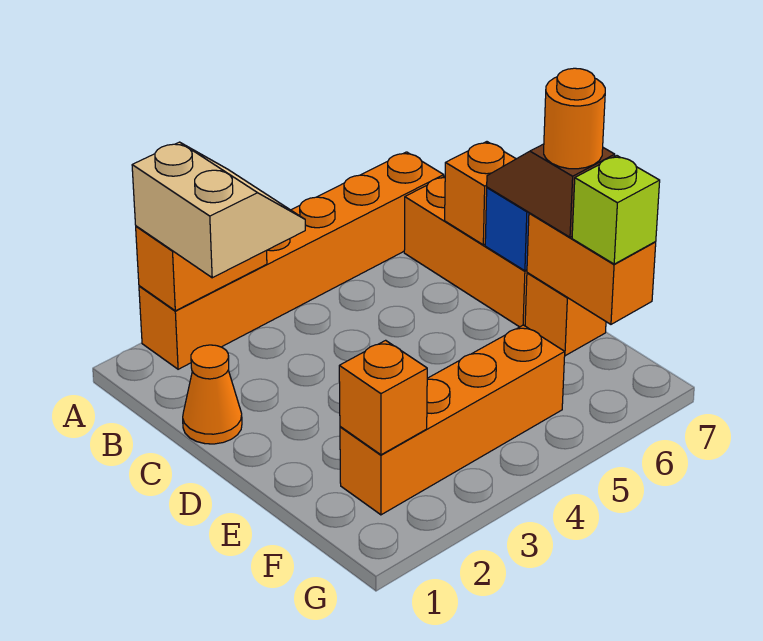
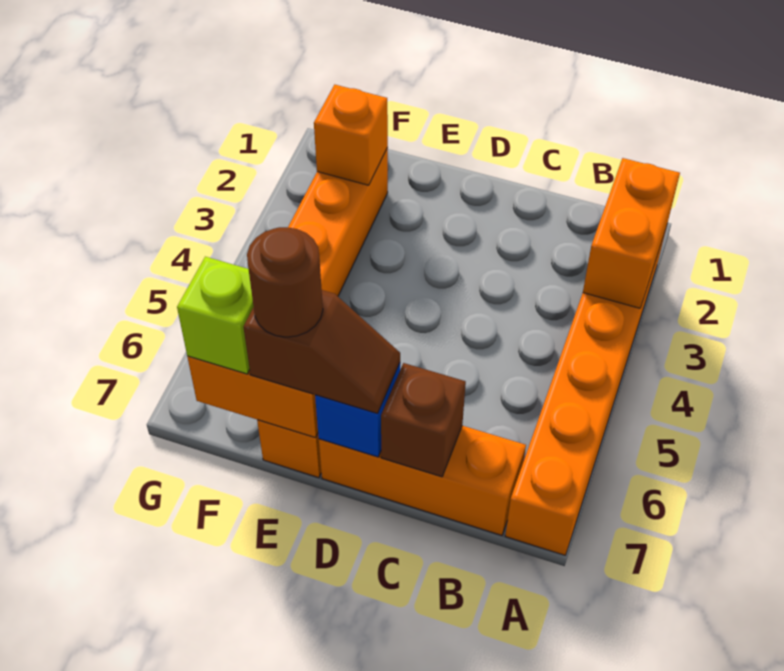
tan 2x2 slope [132,142,305,278] -> none
orange 1x1 cone [183,345,242,444] -> none
orange 1x1 brick [445,142,516,245] -> brown 1x1 brick [381,363,466,477]
orange 1x1 round brick [544,68,605,169] -> brown 1x1 round brick [247,227,323,337]

